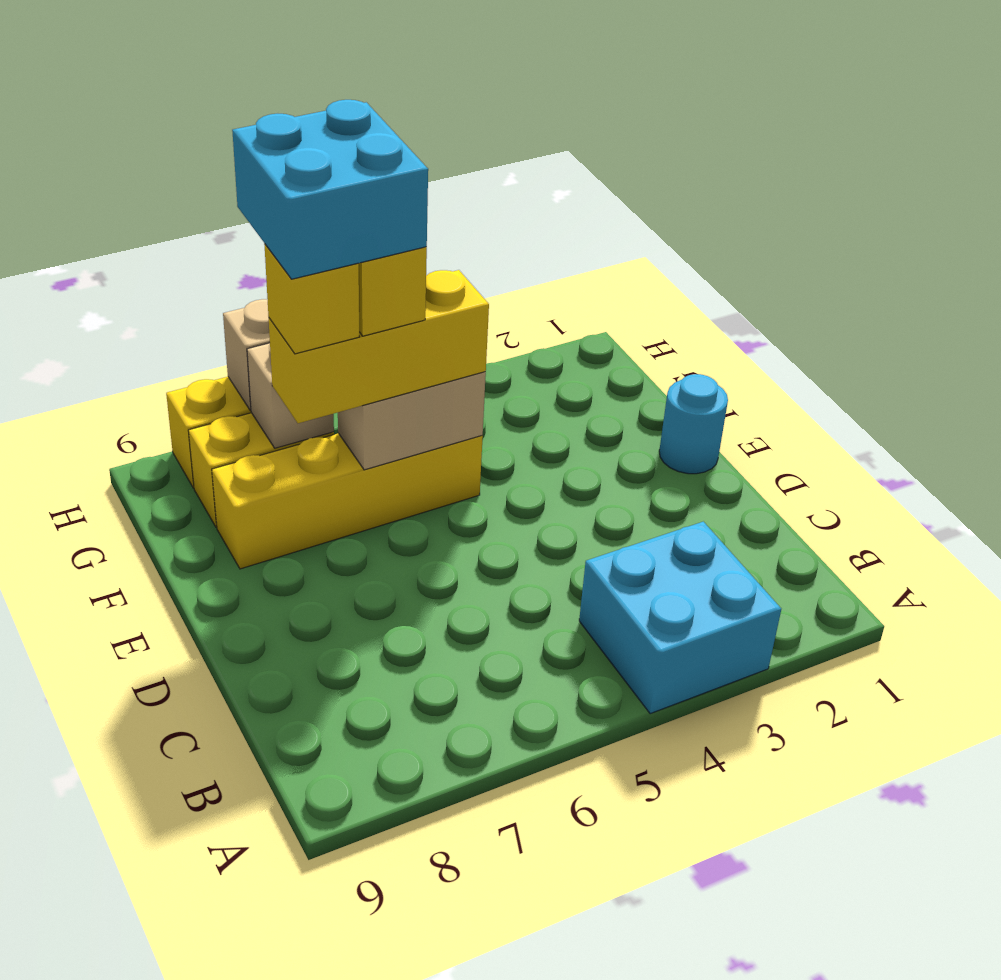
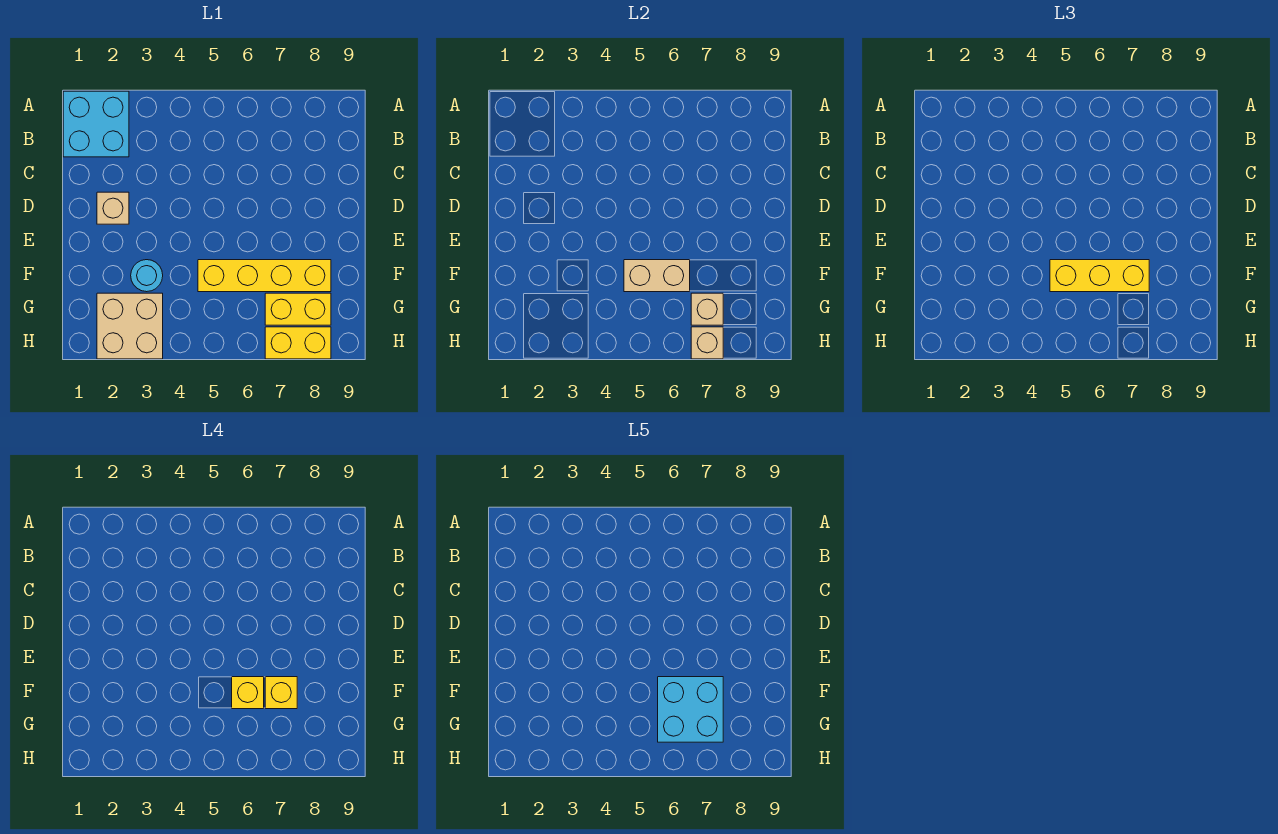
cyan 2x2 brick [579,522,781,714] -> cyan 2x2 brick moved to [63,91,129,157]
none -> tan 1x1 brick [97,192,129,224]
cyan 1x1 round brick [659,374,728,474] -> cyan 1x1 round brick moved to [131,260,163,292]
none -> tan 2x2 brick [97,293,163,359]

